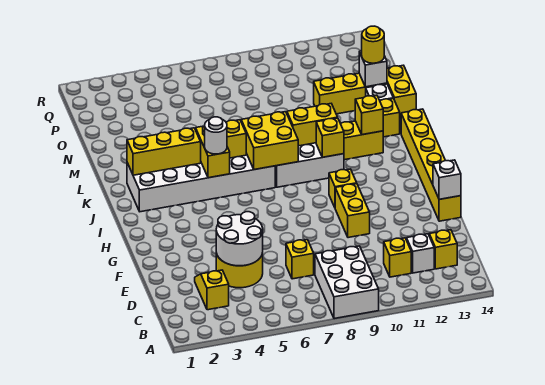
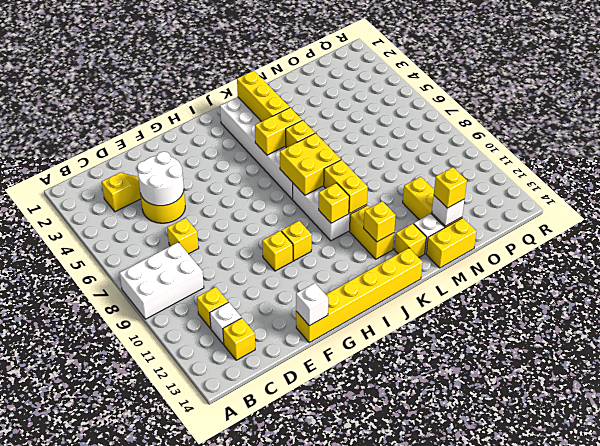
yellow 1x2 brick [335,184,370,238] -> yellow 1x1 brick [262,231,293,271]
white 1x1 round brick [205,117,227,154] -> none
yellow 1x1 round brick [362,26,384,63] -> yellow 1x1 brick [434,167,467,208]

